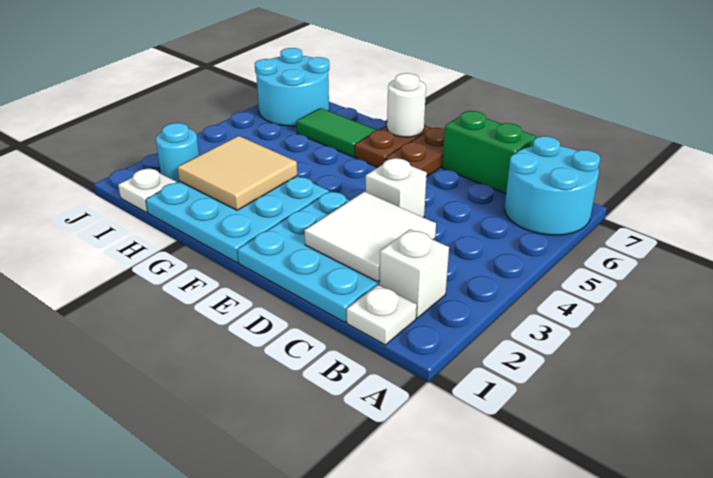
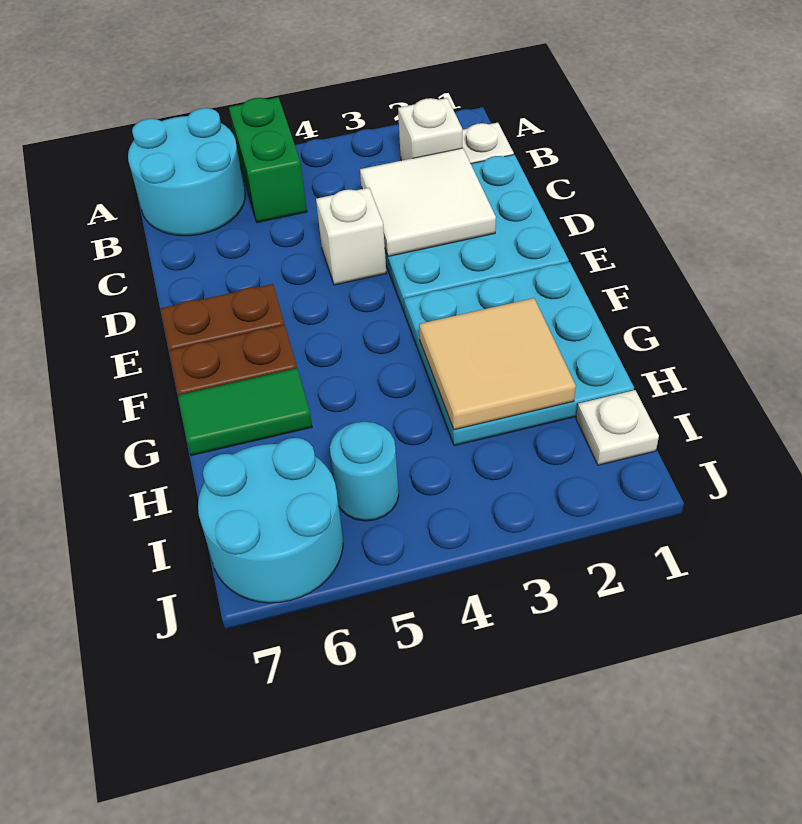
green 1x2 brick [442,111,536,194] -> green 1x2 brick moved to [229,97,307,222]
white 1x1 round brick [387,73,426,137] -> none
green 1x2 tile [296,108,377,157] -> green 1x2 tile turned to [178,368,312,456]
cyan 1x1 round brick [156,123,199,183] -> cyan 1x1 round brick moved to [330,422,399,521]

